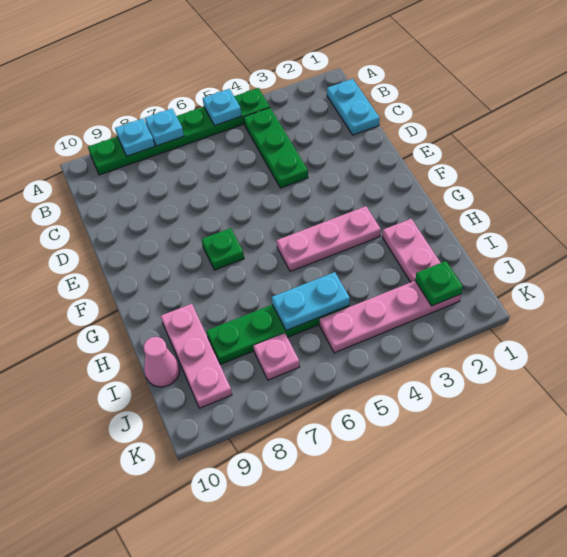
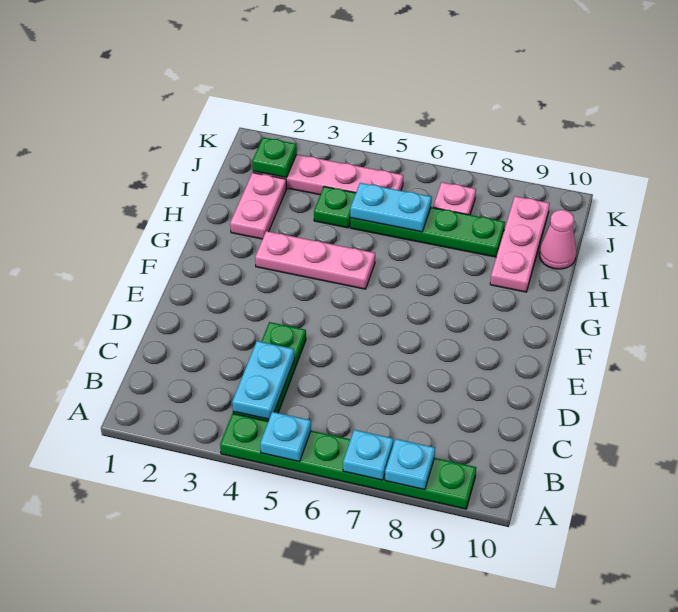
cyan 1x2 plate [327,79,379,135] -> cyan 1x2 plate moved to [232,341,294,419]
green 1x1 plate [202,228,244,270] -> green 1x1 plate moved to [314,187,356,228]

